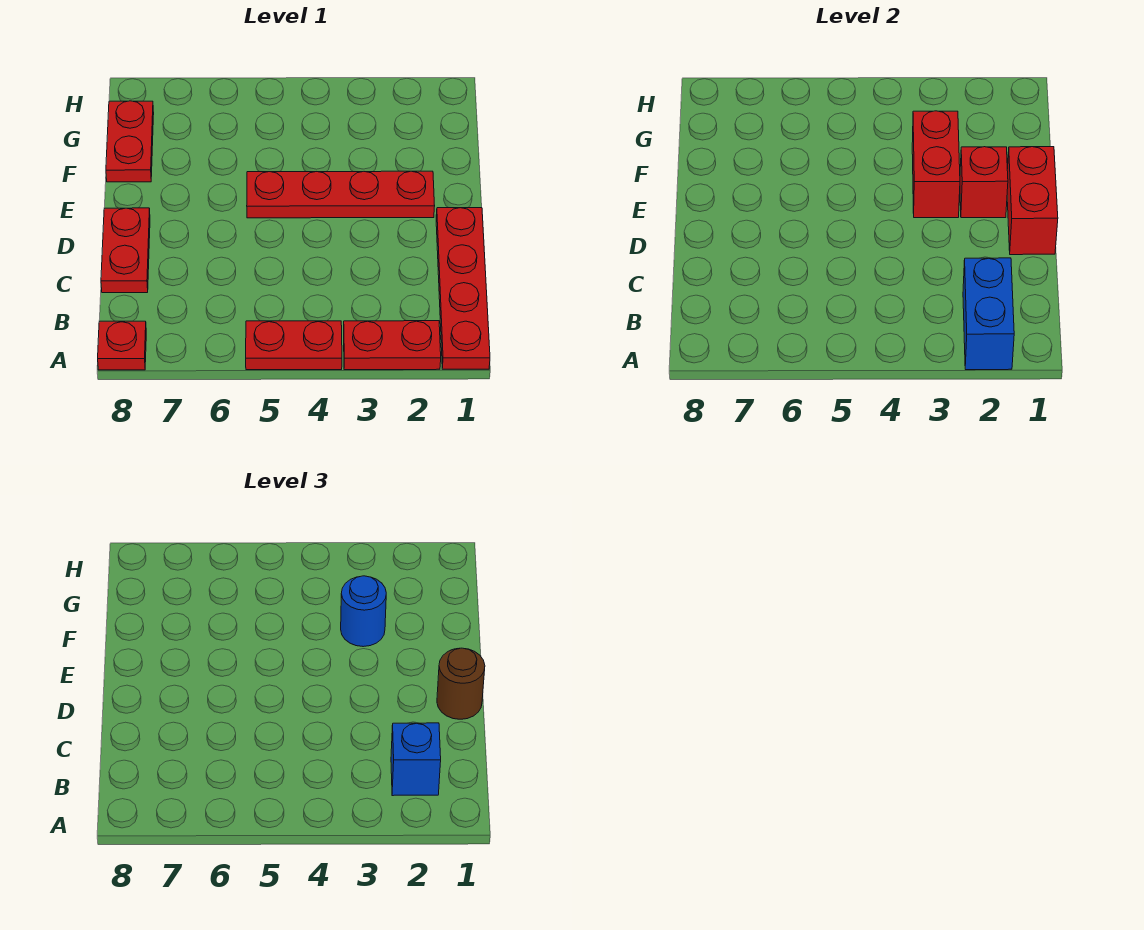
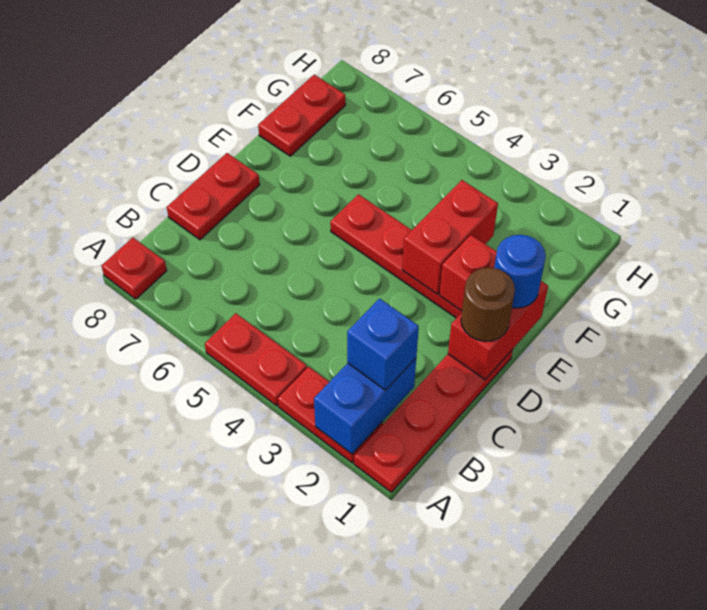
blue 1x1 round brick [341,576,386,647] -> blue 1x1 round brick moved to [494,235,546,308]

